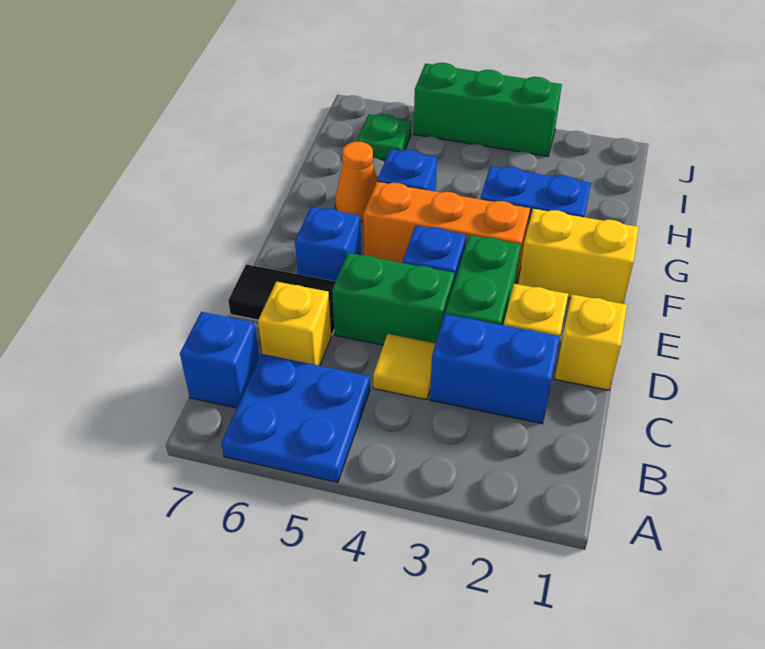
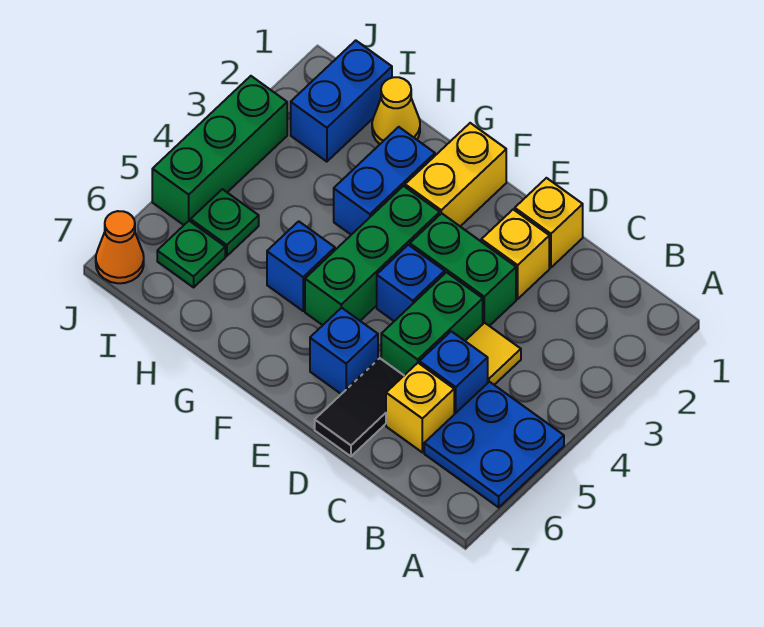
blue 1x1 brick [180,312,259,408] -> blue 1x1 brick moved to [419,331,488,414]
blue 1x2 brick [430,314,560,424] -> blue 1x2 brick moved to [291,40,392,162]
orange 1x3 brick [363,182,530,284] -> green 1x3 brick [305,186,440,325]
orange 1x1 cone [335,142,377,222] -> orange 1x1 cone moved to [96,211,144,283]
none -> yellow 1x1 cone [372,77,420,144]
none -> green 1x1 plate [191,189,259,256]

